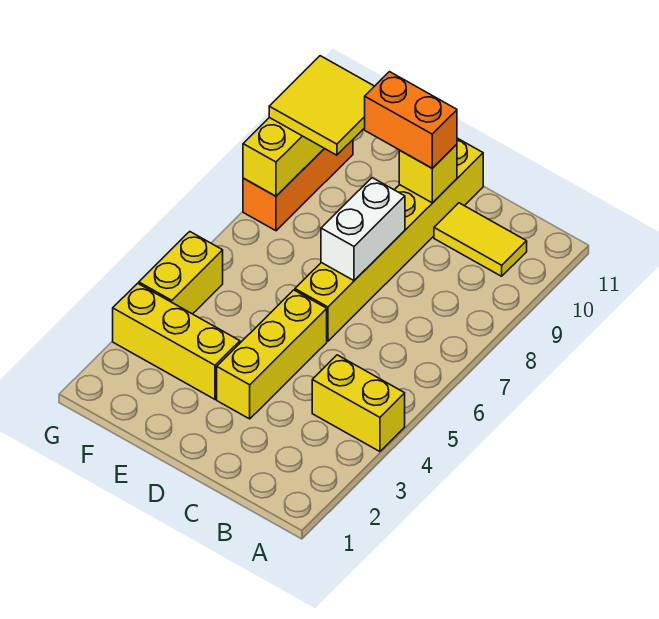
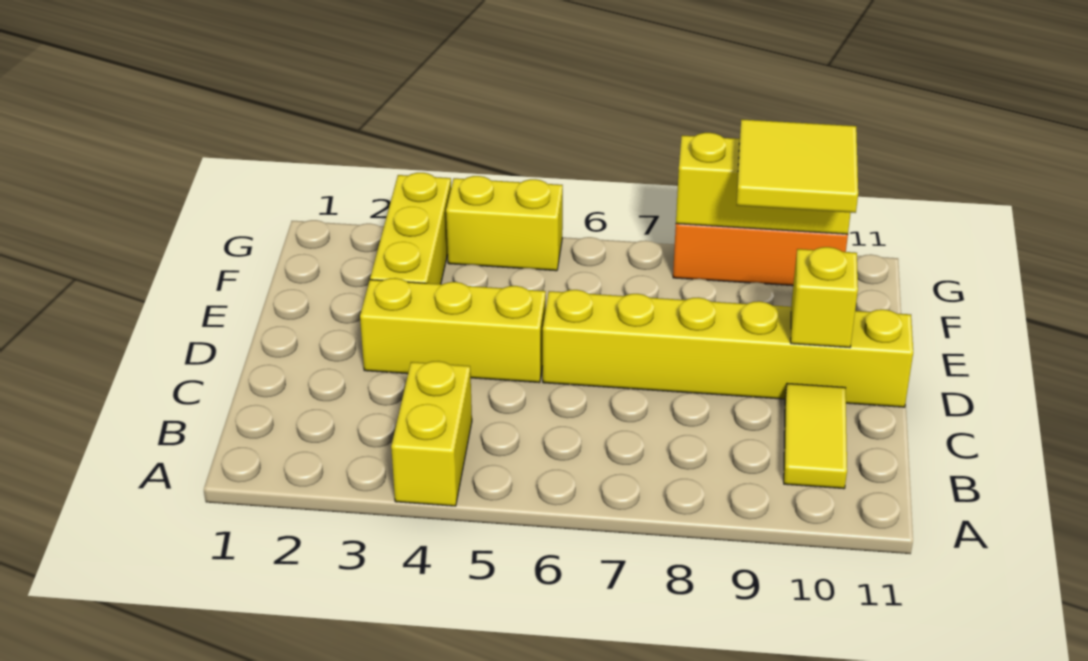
white 1x2 brick [321,178,405,281] -> none
orange 1x2 brick [365,72,457,168] -> none

